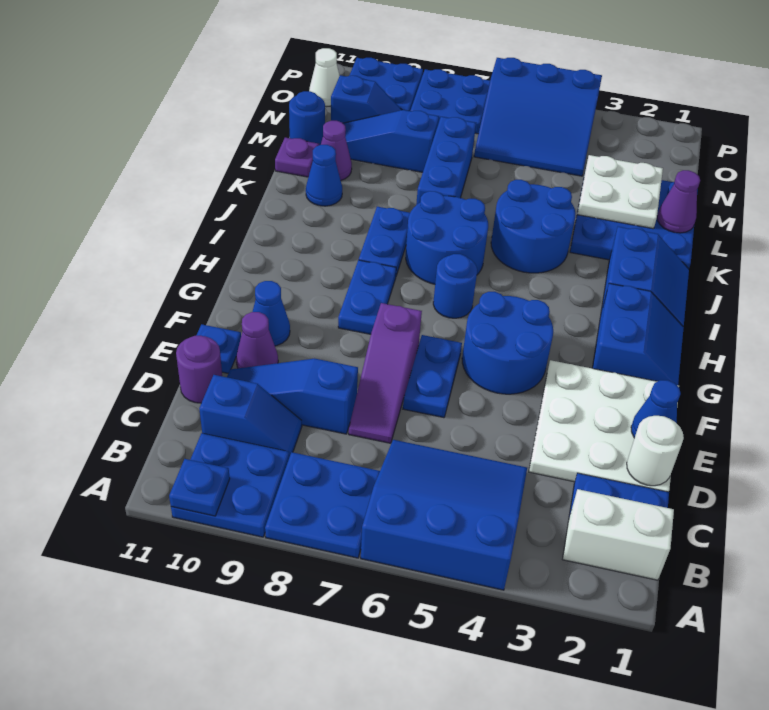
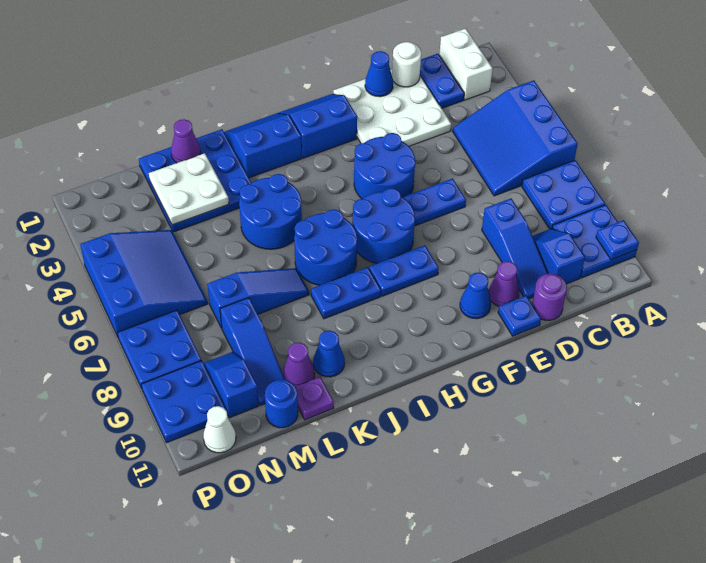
purple 1x3 slope [349,303,422,443] -> none
blue 1x1 round brick [433,254,477,318] -> blue 2x2 round brick [353,188,415,263]
blue 1x3 brick [416,117,476,205] -> blue 1x3 slope [207,268,309,328]

